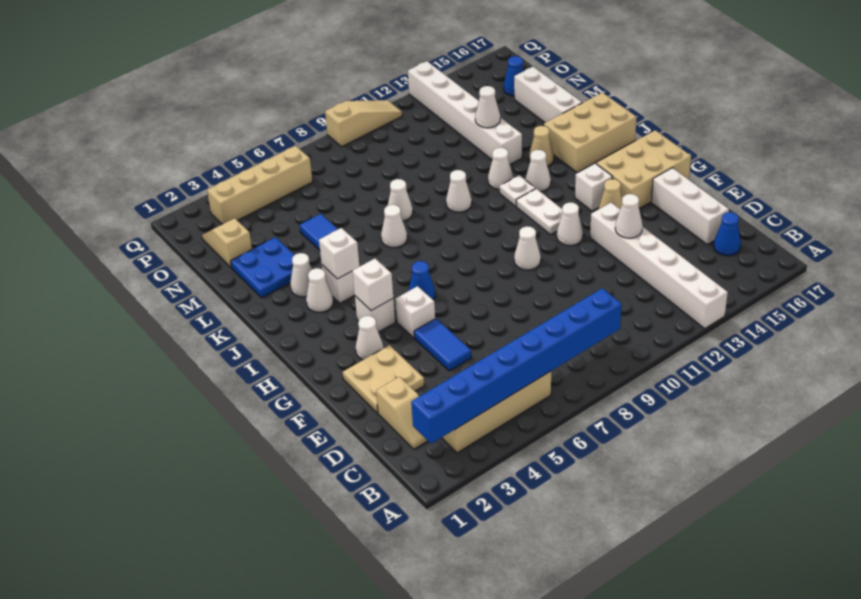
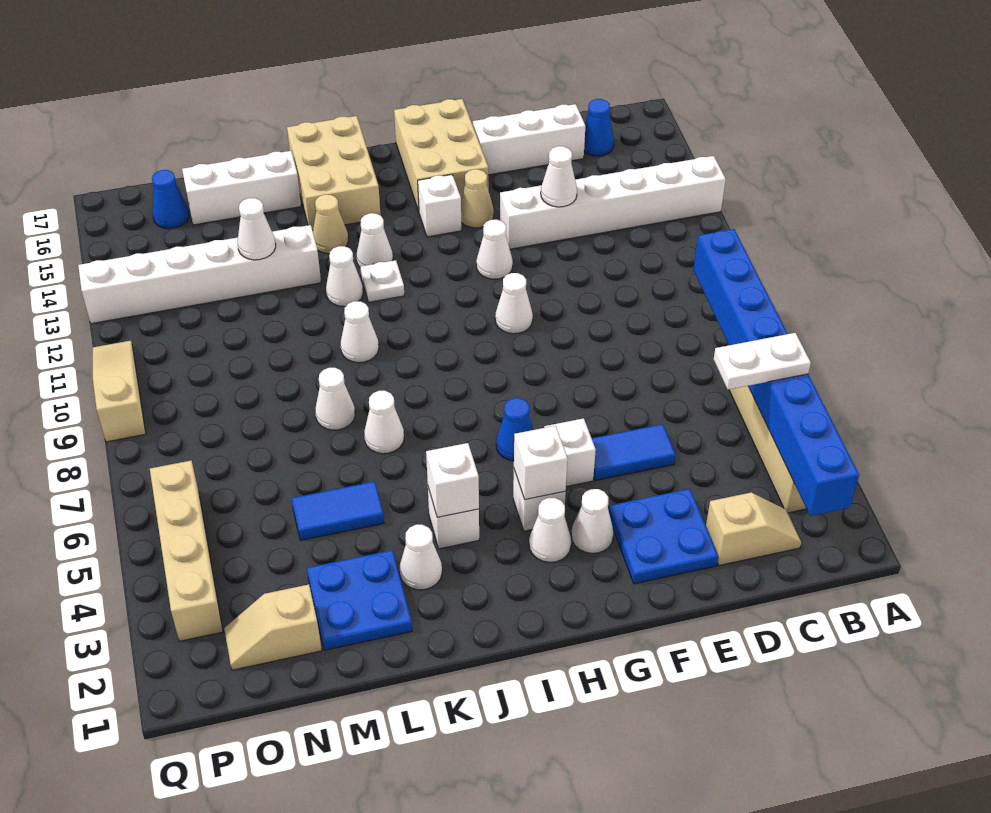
tan 2x2 plate [343,345,424,413] -> blue 2x2 plate [609,489,718,584]
white 1x2 plate [516,189,562,235] -> white 1x2 plate moved to [714,333,811,390]
white 1x1 cone [306,268,333,312] -> white 1x1 cone moved to [529,498,571,562]

